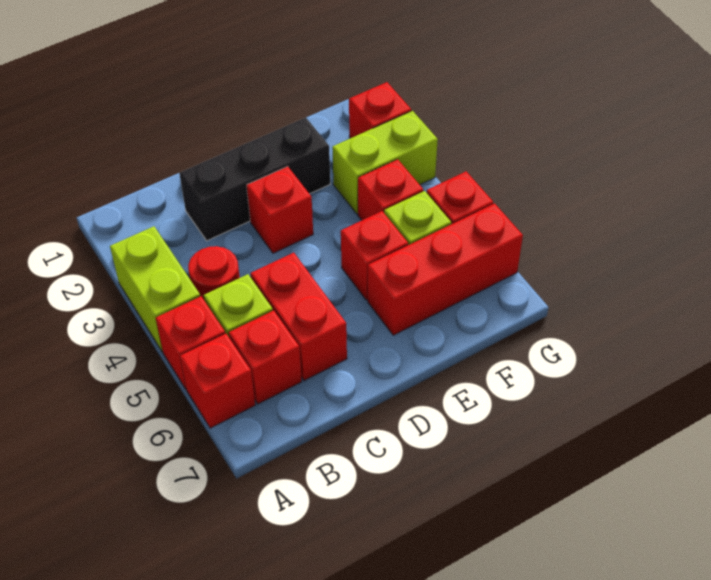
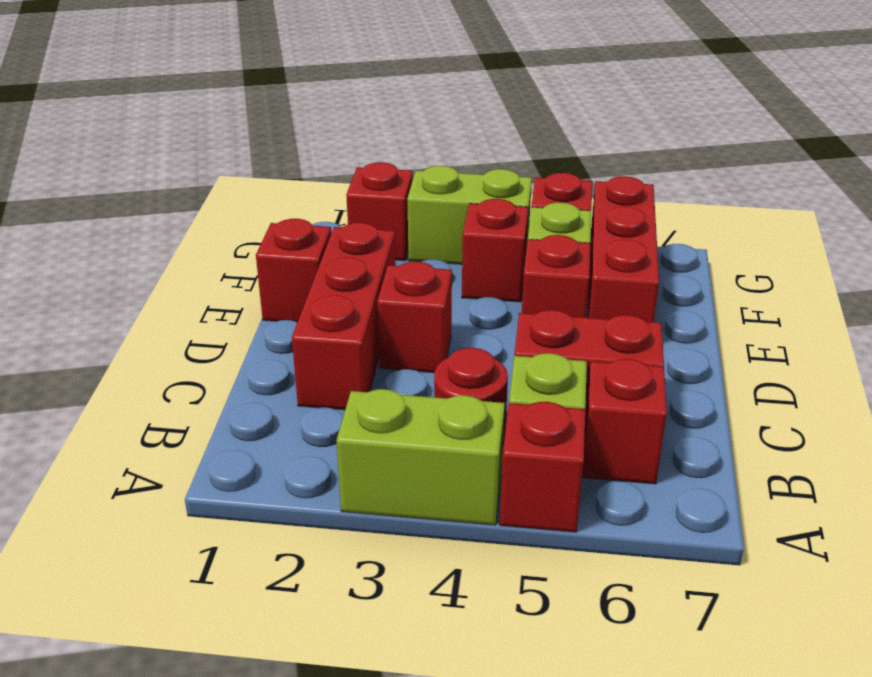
red 1x1 brick [180,334,255,428] -> red 1x1 brick moved to [256,219,331,322]
black 1x3 brick [179,118,330,241] -> red 1x3 brick [292,223,396,410]
lime 1x2 brick [332,111,438,214] -> lime 1x2 brick turned to [407,166,532,264]

